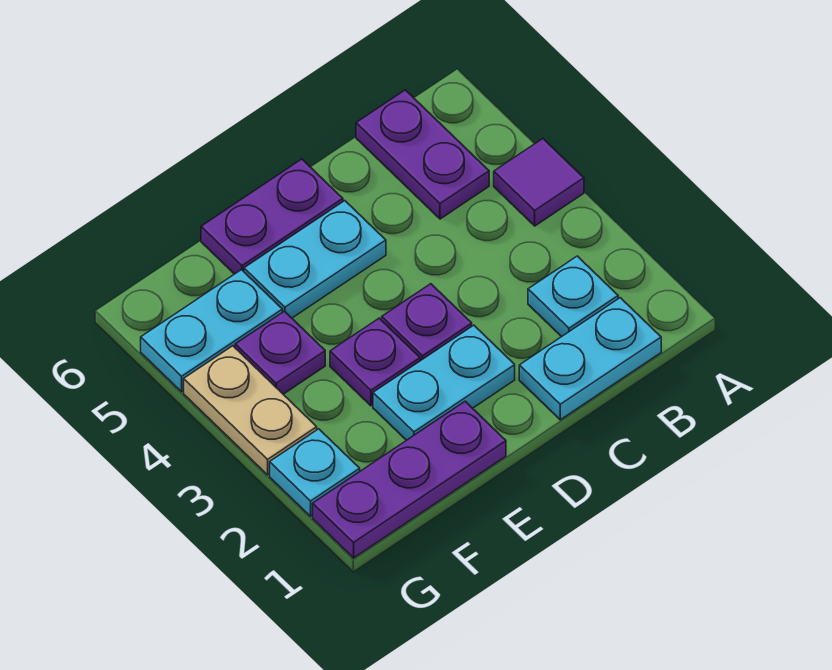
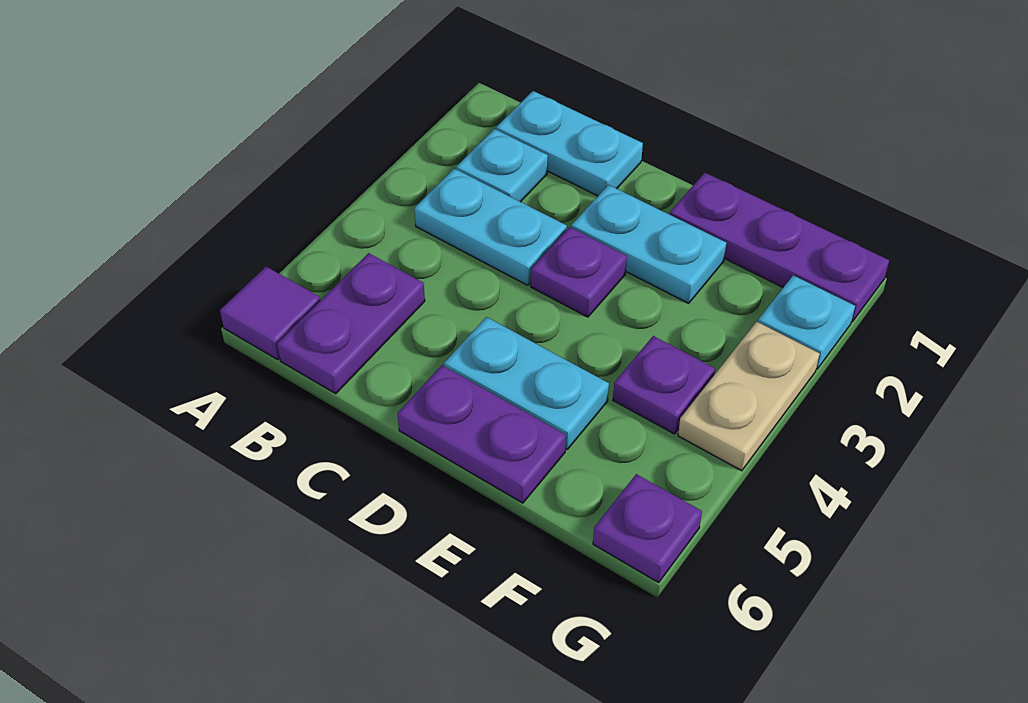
purple 1x1 tile [494,139,584,226] -> purple 1x1 tile moved to [220,267,320,360]
purple 1x1 plate [330,318,420,406] -> purple 1x1 plate moved to [593,474,702,583]
cyan 1x2 plate [141,270,282,392] -> cyan 1x2 plate moved to [414,169,567,285]

